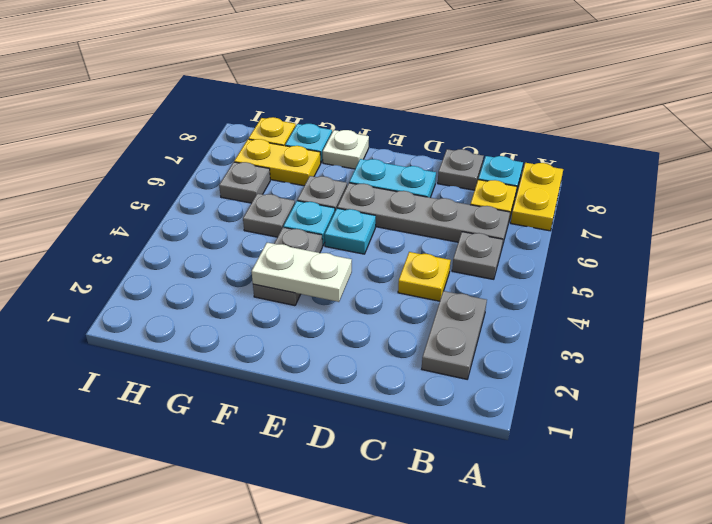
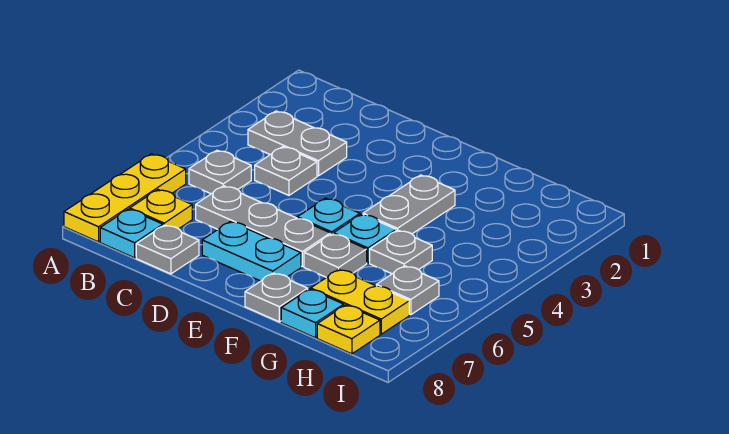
yellow 1x2 plate [511,163,563,231] -> yellow 1x3 plate [64,154,186,242]
grey 1x2 plate [422,291,487,379] -> grey 1x2 plate turned to [248,111,347,176]
grey 1x4 plate [337,183,510,250] -> grey 1x3 plate [196,186,330,267]
yellow 1x1 plate [398,252,451,301] -> grey 1x1 plate [255,147,317,195]
white 1x2 plate [251,243,352,302] -> none
white 1x1 plate [323,130,369,169] -> grey 1x1 plate [245,273,308,322]

